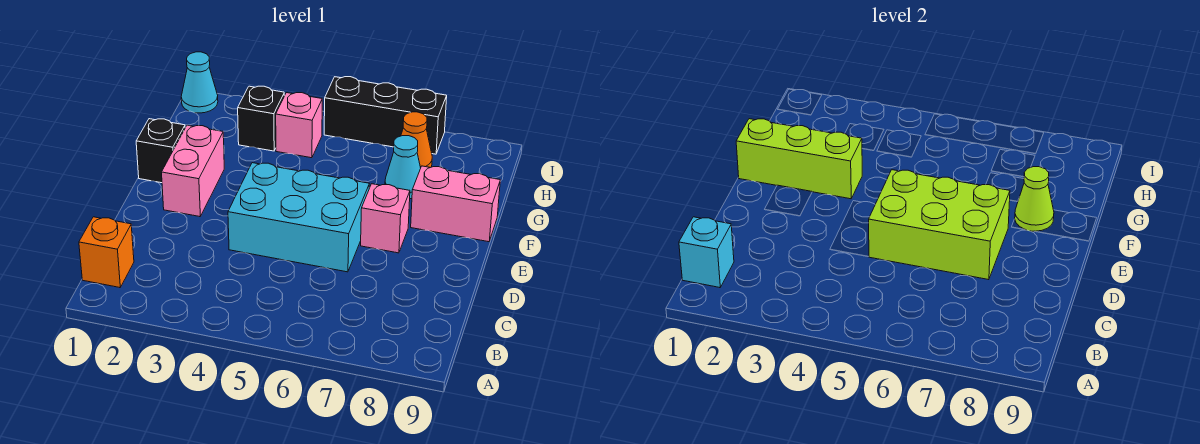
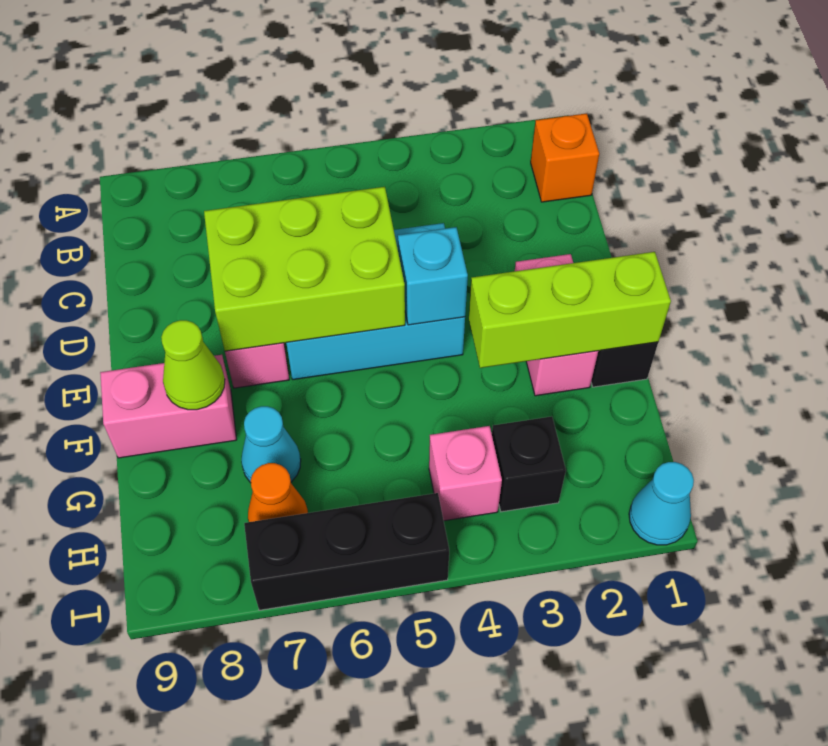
cyan 1x1 brick [679,217,734,288] -> cyan 1x1 brick moved to [398,227,468,325]

